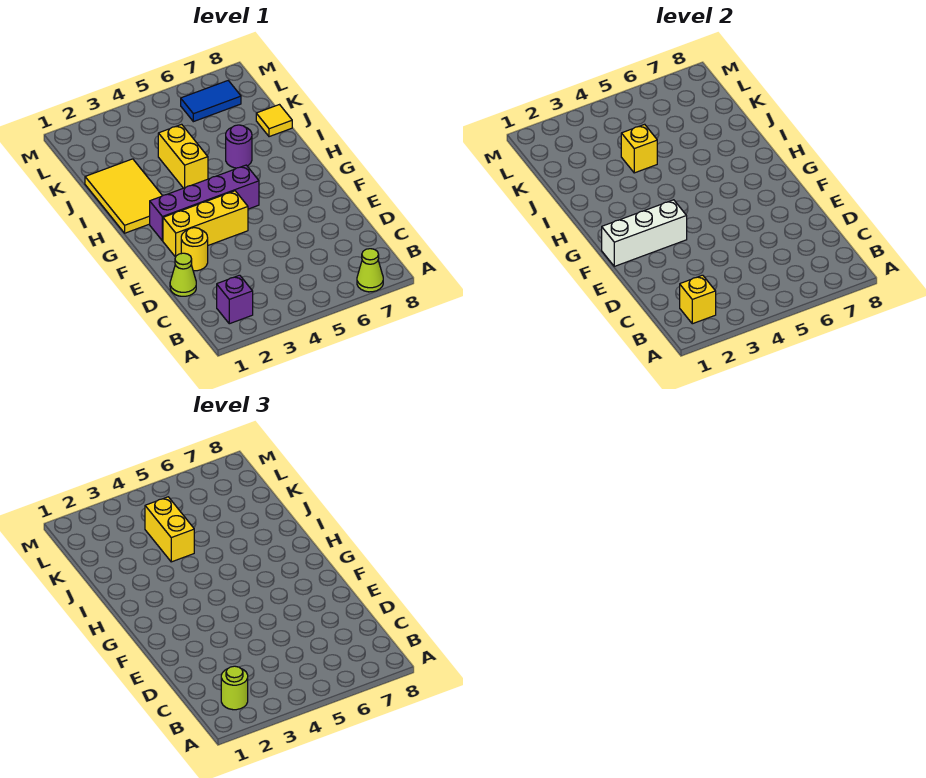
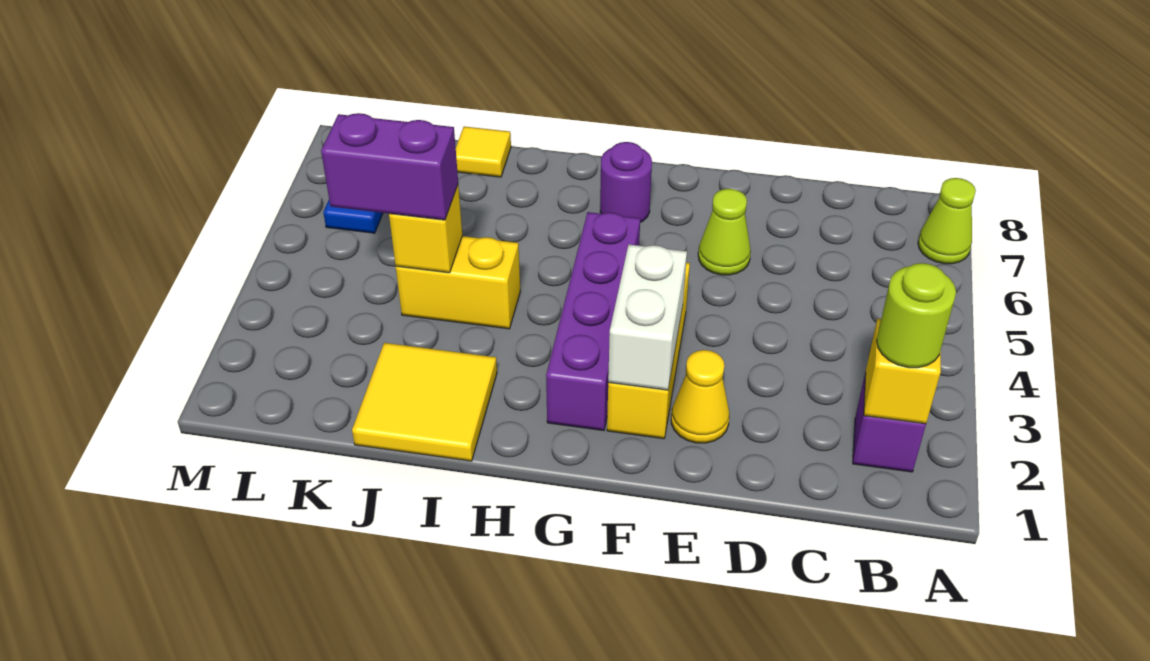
lime 1x1 cone [170,253,196,296] -> lime 1x1 cone moved to [698,189,751,275]
yellow 1x1 round brick [181,228,208,271] -> yellow 1x1 cone [671,350,729,443]
white 1x3 brick [602,200,687,266] -> white 1x2 brick [608,245,687,390]
yellow 2x3 tile [85,159,162,233] -> yellow 2x2 tile [352,343,497,461]
purple 1x1 round brick [226,125,252,168] -> purple 1x1 round brick moved to [600,142,652,222]
yellow 1x2 brick [145,497,194,562] -> purple 1x2 brick [321,113,458,220]

